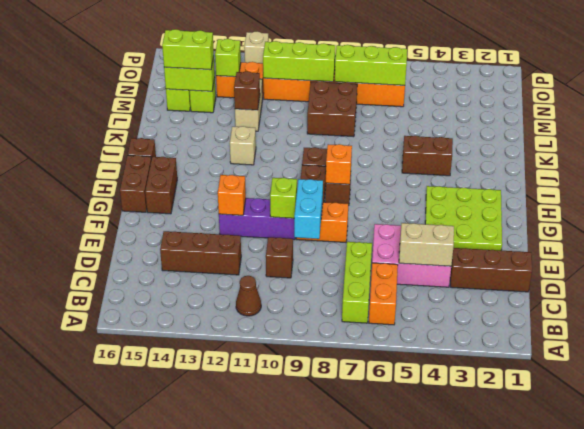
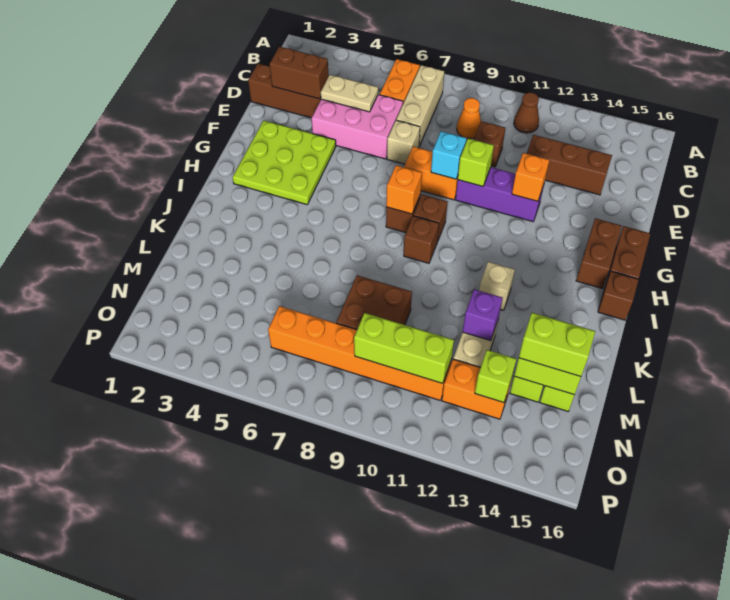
lime 1x3 brick [342,242,372,323] -> tan 1x3 brick [396,65,444,146]
none -> orange 1x1 cone [457,98,481,139]
tan 1x2 brick [399,223,454,266] -> tan 1x2 plate [321,75,378,112]
cyan 1x2 brick [294,179,323,239] -> cyan 1x1 brick [431,131,467,179]
brown 1x2 brick [402,136,453,176] -> brown 1x2 brick moved to [270,47,329,99]
brown 1x1 brick [234,71,260,110] -> purple 1x1 brick [463,289,503,341]
lime 1x3 brick [335,45,407,85] -> none
tan 1x1 brick [244,32,269,63] -> tan 1x1 brick moved to [387,120,420,164]

